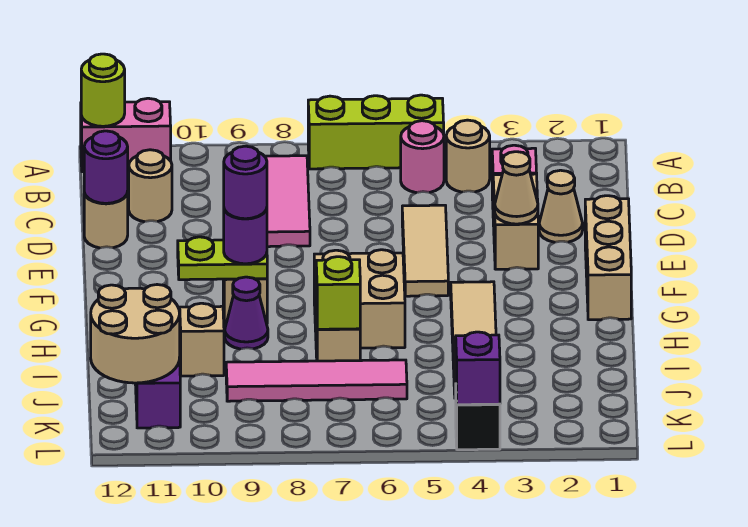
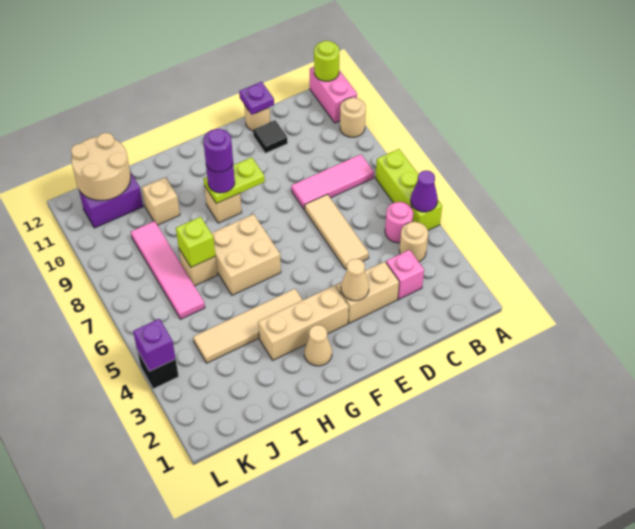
tan 1x1 round brick [129,150,172,222] -> tan 1x1 round brick moved to [340,98,366,137]
tan 1x1 cone [539,170,583,242] -> tan 1x1 cone moved to [304,325,332,366]
tan 1x3 tile [402,205,448,296] -> tan 1x3 tile turned to [305,194,369,269]
none -> black 1x1 tile [253,120,288,153]
purple 1x1 round brick [84,131,128,203] -> purple 1x1 plate [239,82,274,115]
tan 1x3 brick [585,196,631,320] -> tan 1x3 brick moved to [258,285,349,360]
lime 1x2 plate [178,237,267,280] -> lime 1x2 plate turned to [204,157,265,203]
purple 1x1 cone [225,277,268,349] -> purple 1x1 cone moved to [411,170,438,212]

